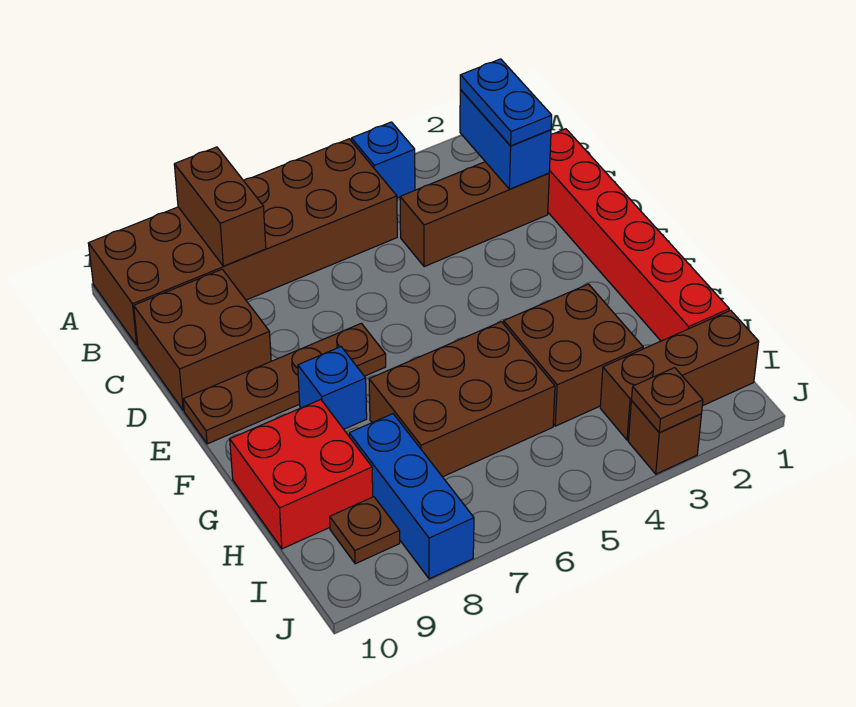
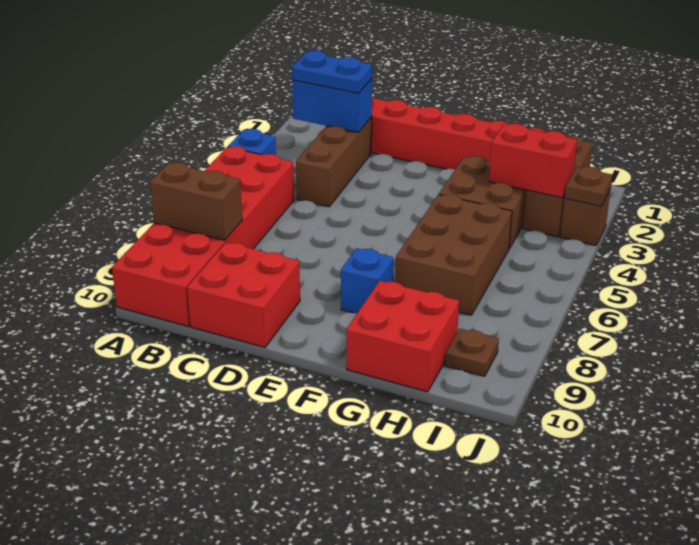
brown 2x6 brick [88,139,397,345] -> red 2x6 brick [112,146,294,327]
brown 2x2 brick [134,269,271,410] -> red 2x2 brick [187,242,300,347]
brown 1x4 plate [183,323,386,444] -> none
none -> red 1x2 brick [489,124,577,198]
blue 1x3 brick [349,414,474,579] -> none

